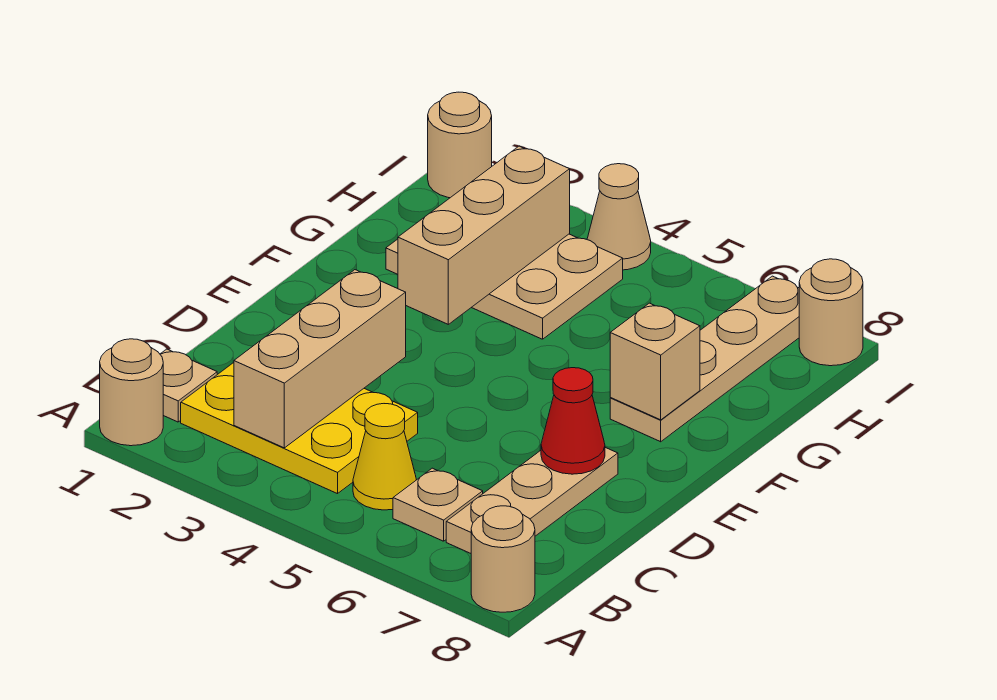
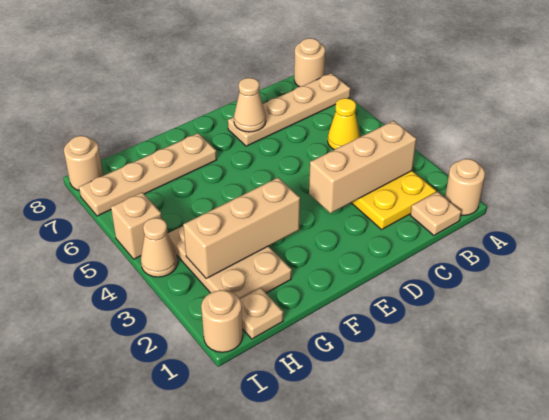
tan 1x1 plate [393,468,483,541] -> tan 1x1 plate moved to [240,288,283,339]
tan 1x3 plate [446,447,618,553] -> tan 1x4 plate [228,73,350,146]
red 1x1 cone [541,368,605,474] -> tan 1x1 cone [234,78,266,132]
tan 1x1 brick [610,303,700,420] -> tan 1x1 brick moved to [111,192,162,259]

